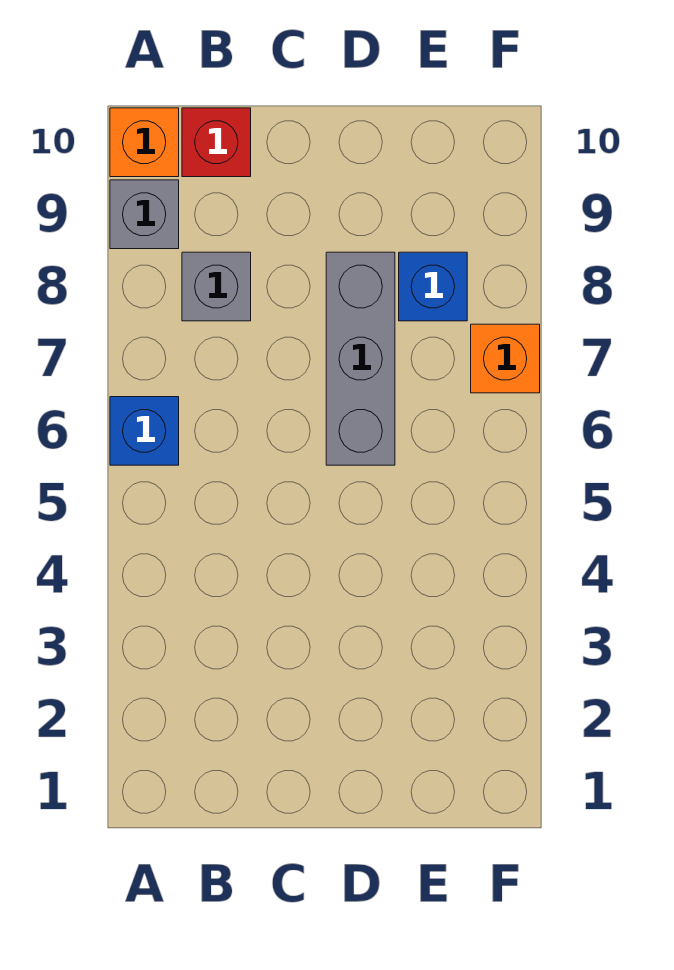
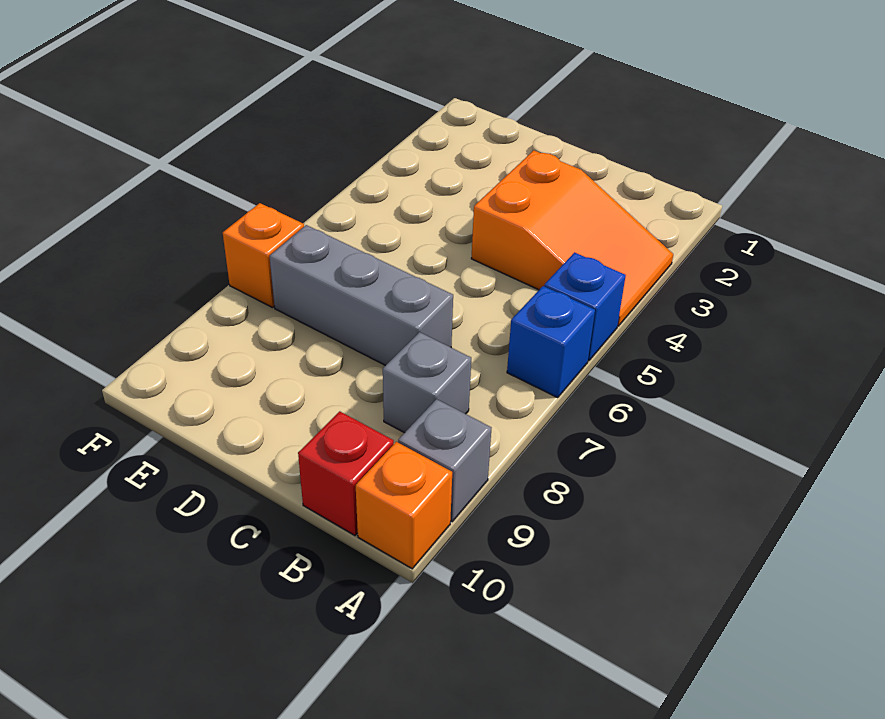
none -> orange 2x3 slope [471,150,673,326]
grey 1x3 brick [326,252,395,465] -> grey 1x3 brick turned to [270,225,453,366]
blue 1x1 brick [399,252,467,321] -> blue 1x1 brick moved to [544,252,626,361]

